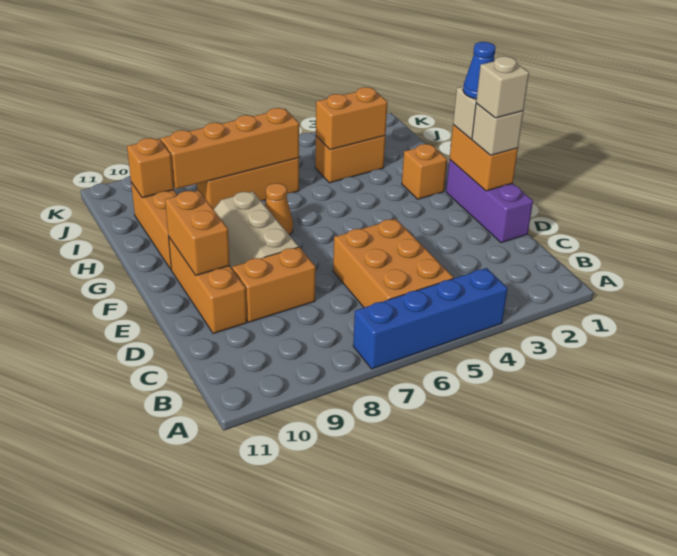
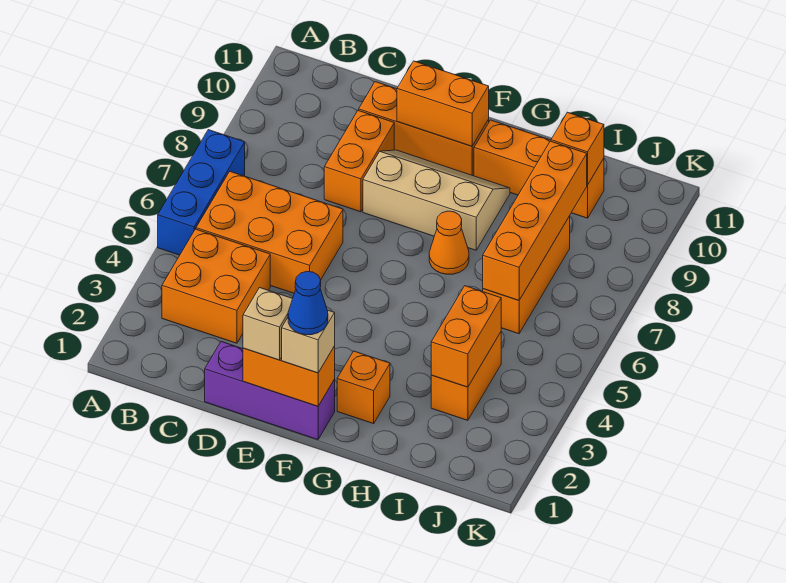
blue 1x4 brick [353,268,508,369] -> blue 1x3 brick [158,130,245,255]
none -> orange 2x2 brick [162,229,270,343]
tan 1x1 brick [476,56,529,118] -> none

